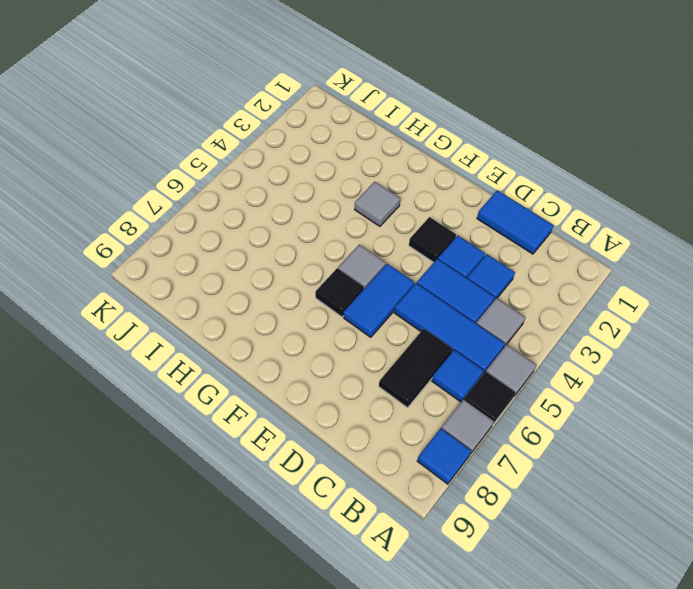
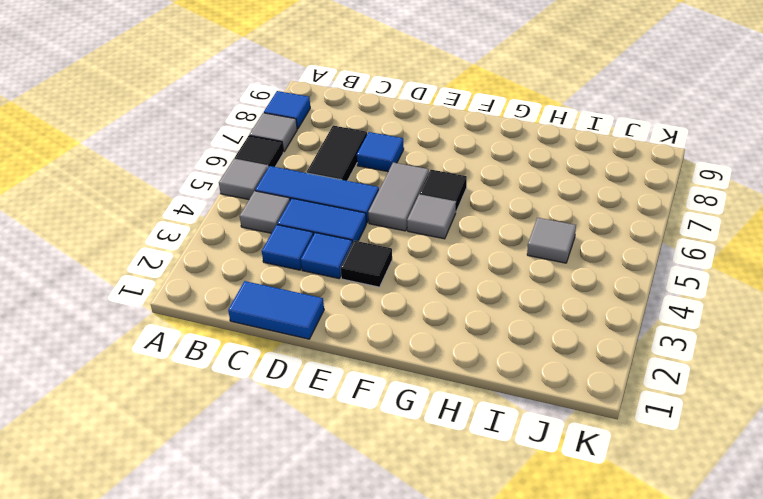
blue 1x1 tile [432,350,484,402] -> blue 1x1 tile moved to [357,132,404,172]
blue 1x2 tile [344,264,414,337] -> grey 1x2 tile [368,162,429,231]
grey 1x1 tile [355,182,400,226] -> grey 1x1 tile moved to [527,218,576,263]

